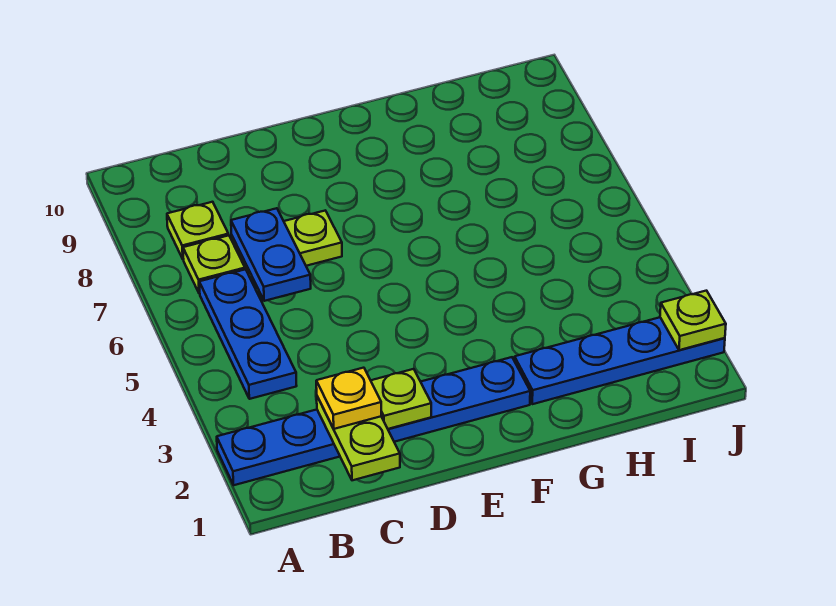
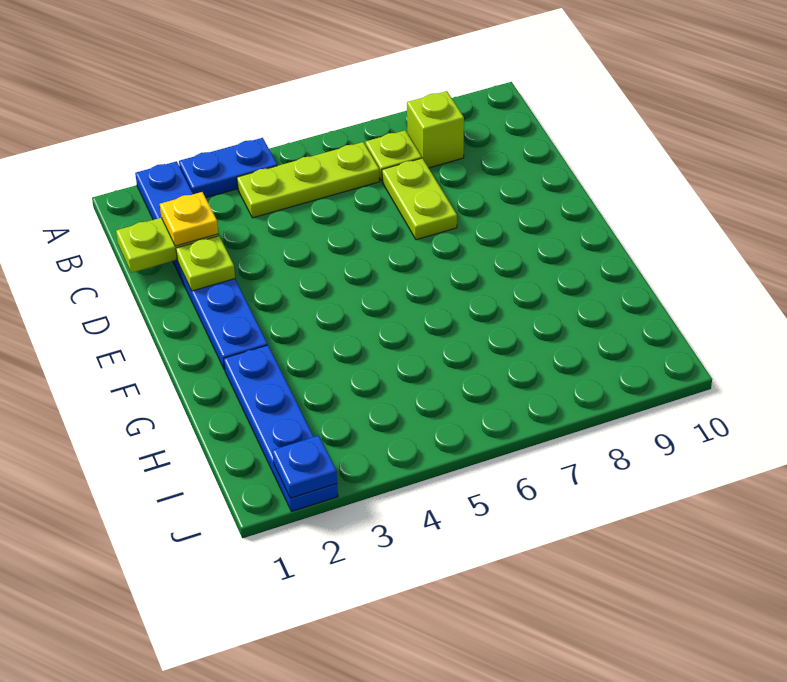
blue 1x3 plate [199,269,297,399] -> lime 1x3 plate [237,142,380,218]
lime 1x1 plate [167,202,228,259] -> lime 1x1 brick [407,91,464,168]
blue 1x2 plate [231,208,311,301] -> blue 1x2 plate moved to [179,138,277,198]
lime 1x1 plate [660,291,726,350] -> blue 1x1 plate [272,436,337,498]

